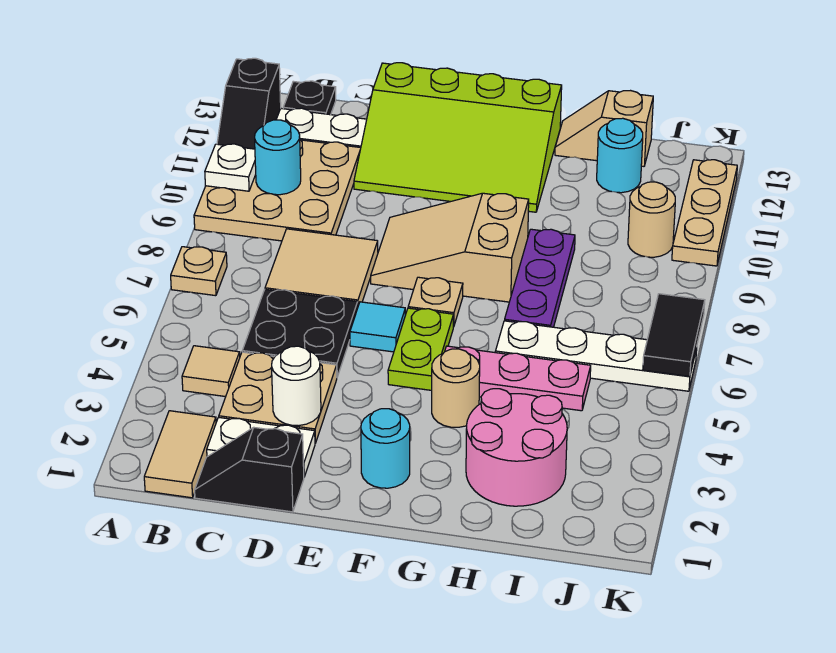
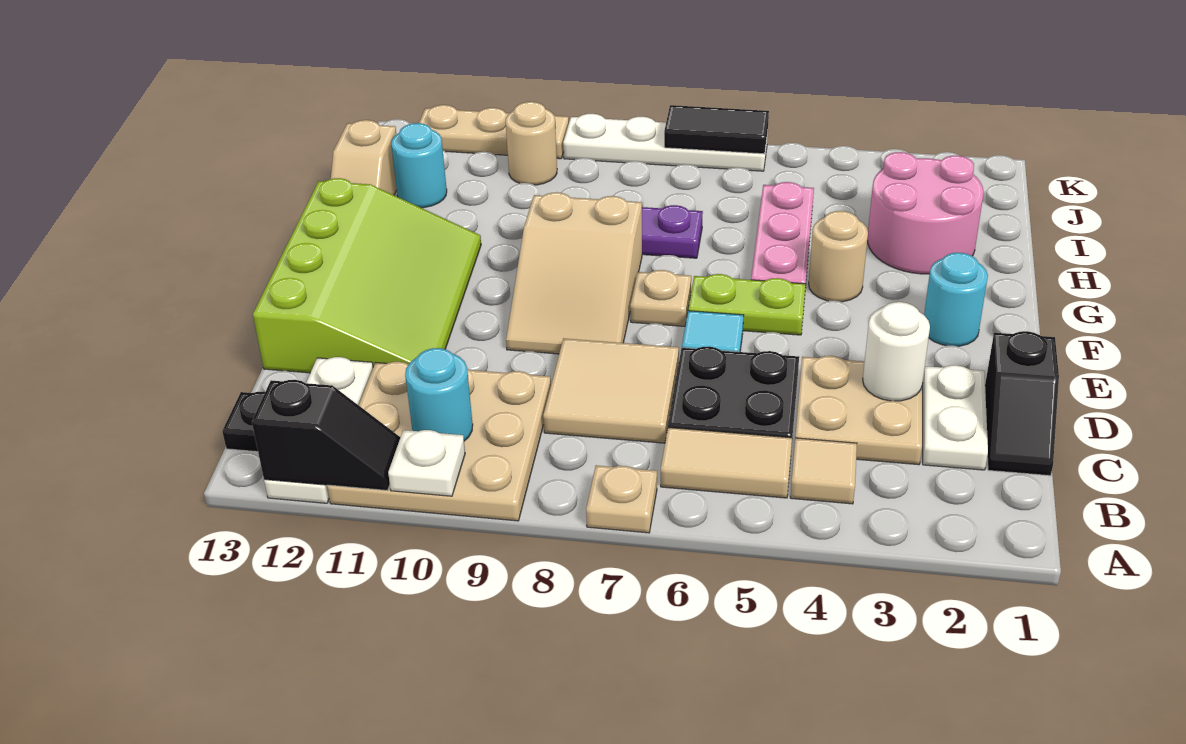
tan 1x2 tile [144,411,216,498] -> tan 1x2 tile moved to [661,427,792,498]
white 1x4 plate [495,321,697,391] -> white 1x4 plate turned to [563,114,768,171]

